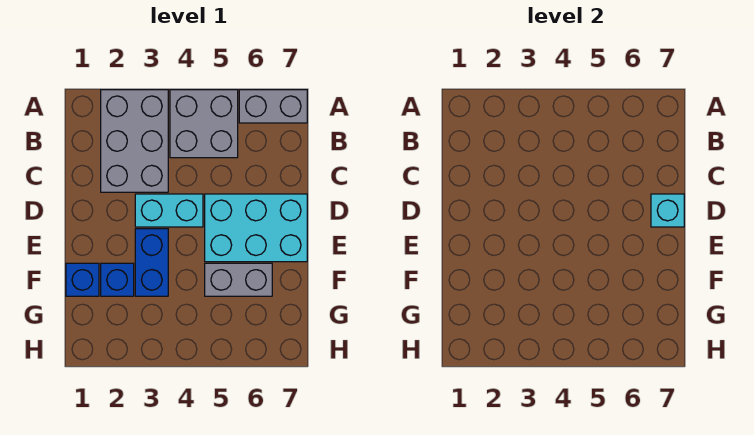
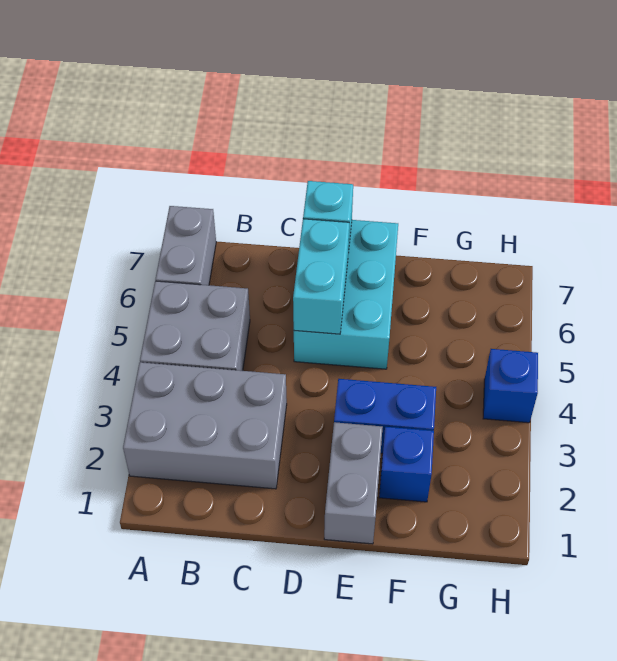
cyan 1x2 brick [135,194,203,227] -> cyan 1x2 brick moved to [293,219,349,334]
blue 1x1 brick [66,263,99,296] -> blue 1x1 brick moved to [483,349,538,423]
grey 1x2 brick [205,263,272,296] -> grey 1x2 brick moved to [324,422,383,544]

